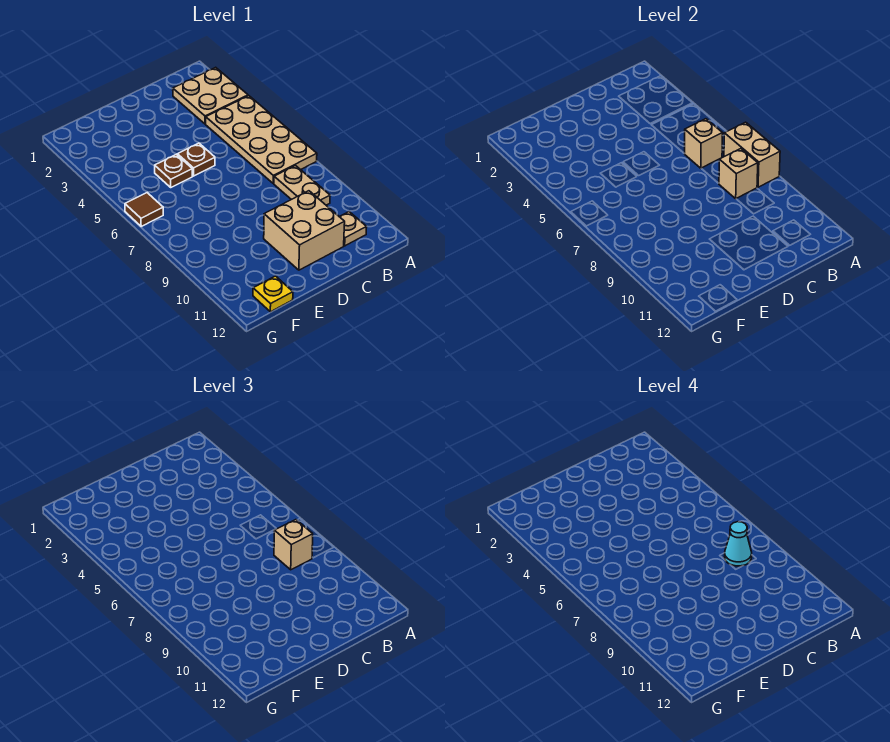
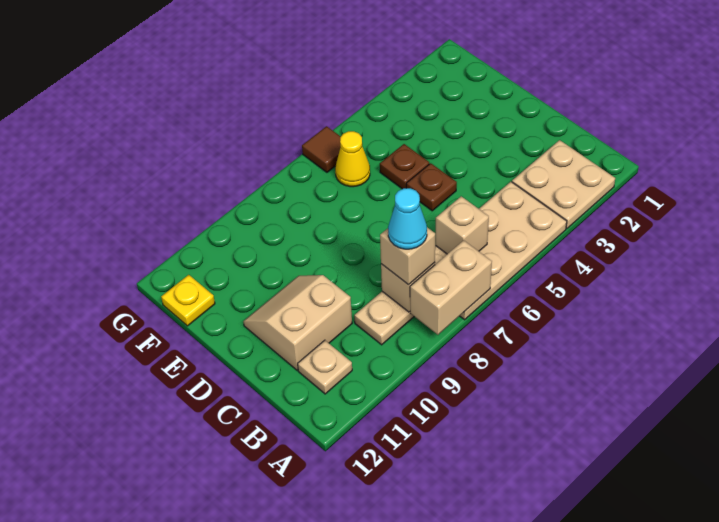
tan 2x2 brick [264,191,345,270] -> tan 2x2 slope [243,275,352,370]
none -> yellow 1x1 cone [335,131,370,187]

